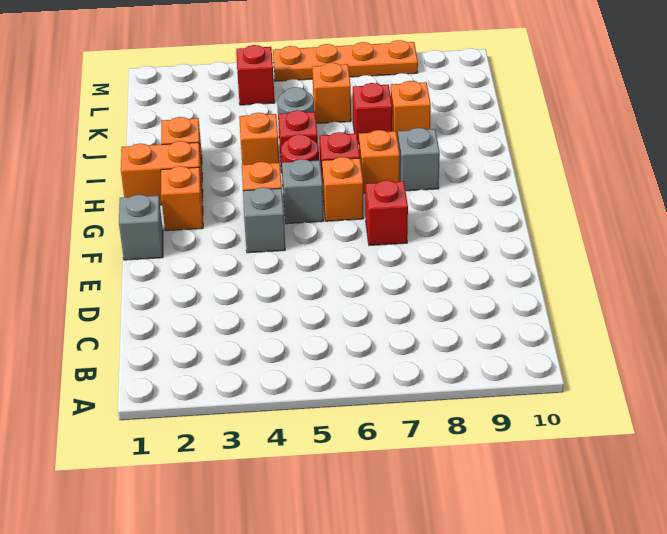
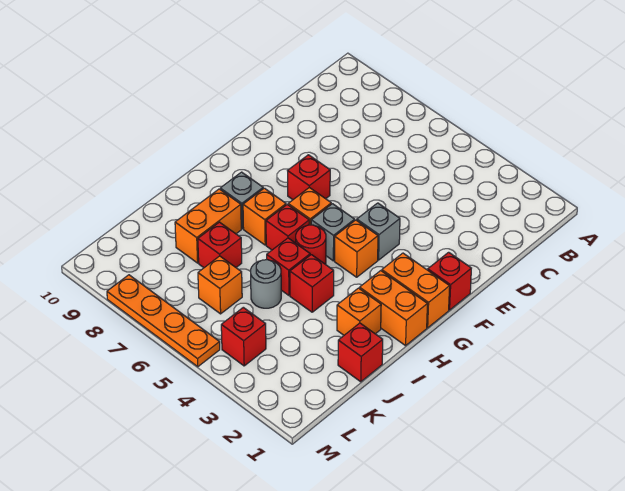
grey 1x1 brick [119,195,163,260] -> red 1x1 brick [428,252,471,310]
orange 1x1 brick [161,166,203,231] -> orange 1x2 brick [382,253,450,328]
orange 1x1 brick [239,113,279,165] -> red 1x1 brick [290,255,334,312]
none -> red 1x1 brick [338,323,383,382]
orange 1x1 brick [391,81,431,140] -> orange 1x2 brick [175,189,241,263]

